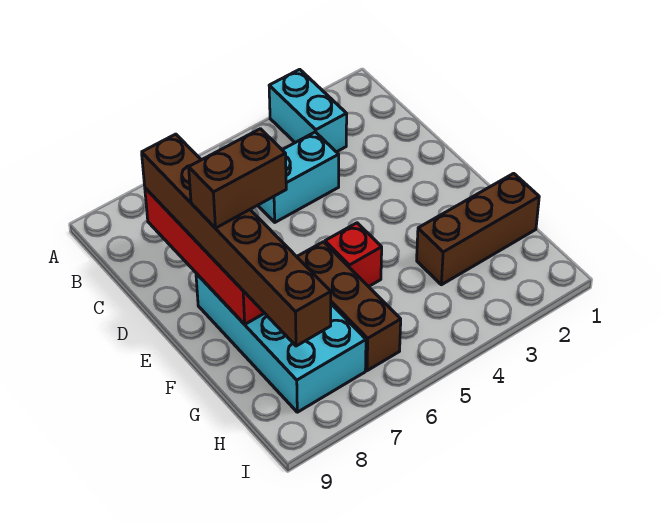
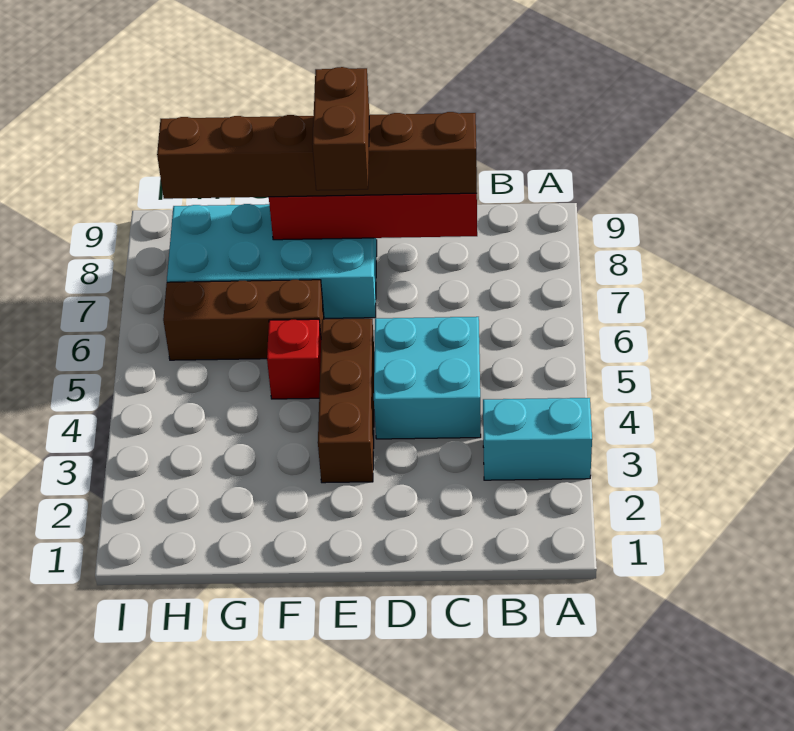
cyan 1x2 brick [258,132,339,222] -> cyan 2x2 brick [374,317,481,439]
brown 1x3 brick [417,173,539,285] -> brown 1x3 brick moved to [318,319,374,483]

